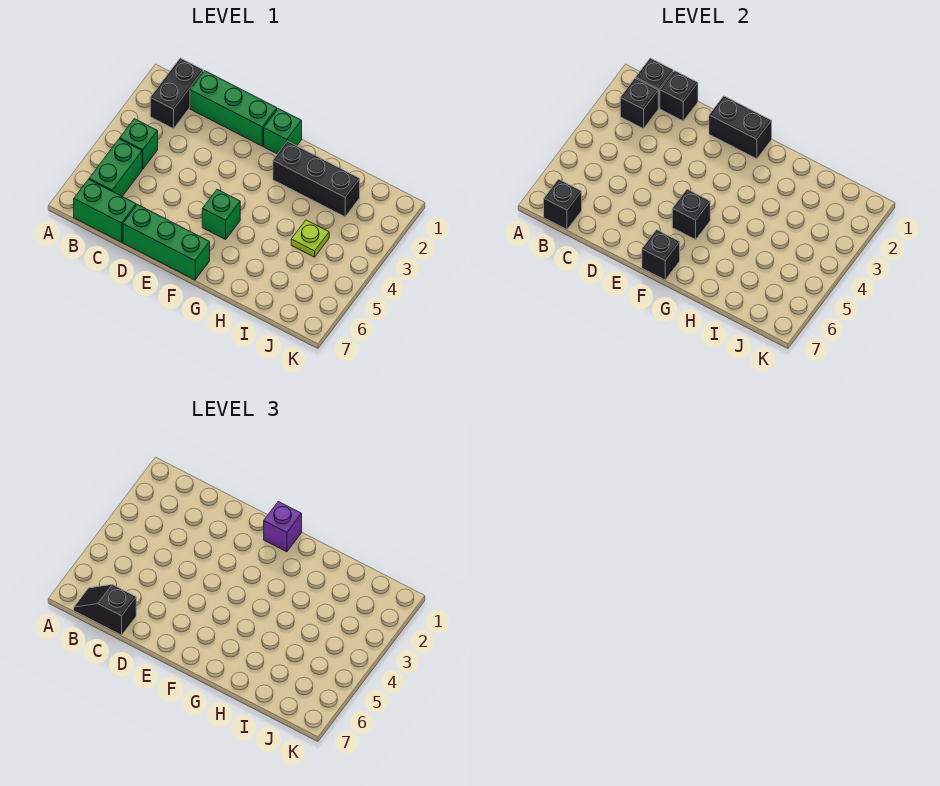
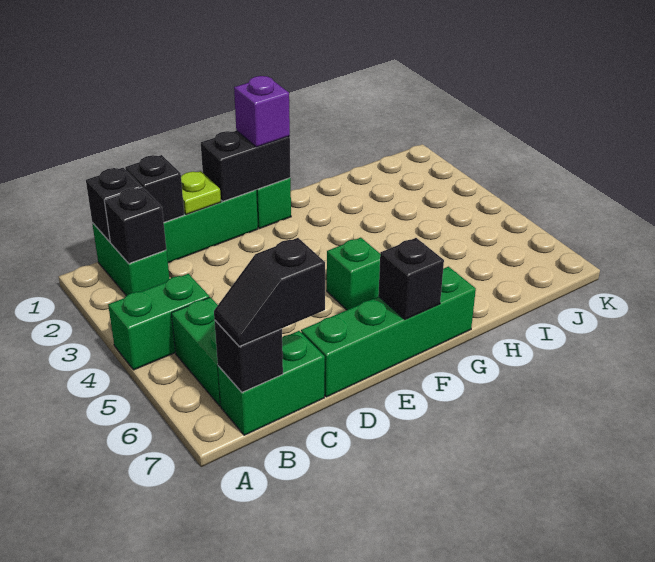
black 1x2 brick [150,58,203,129] -> green 1x2 brick [92,223,169,296]
green 1x1 brick [120,119,158,169] -> green 1x2 brick [108,274,209,370]
green 1x3 brick [123,205,210,280] -> green 1x4 brick [301,267,476,397]
black 1x1 brick [672,189,710,240] -> none
black 1x3 brick [273,141,360,217] -> none
lime 1x1 plate [291,220,329,257] -> lime 1x1 plate moved to [181,171,221,214]

